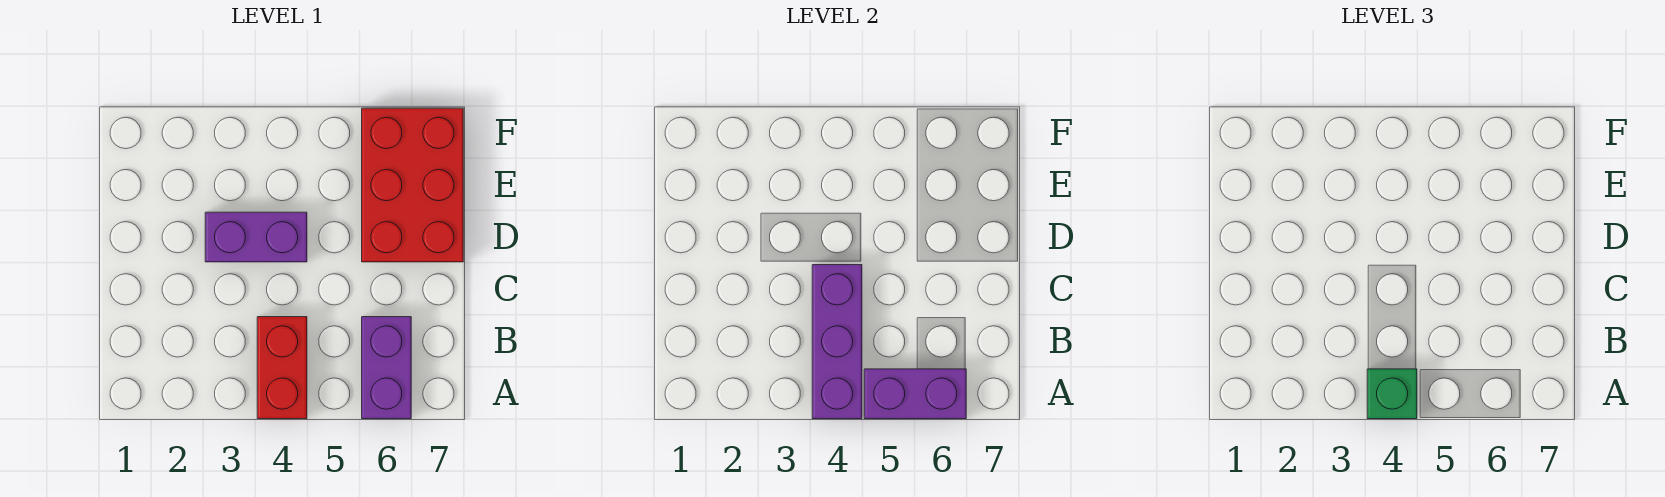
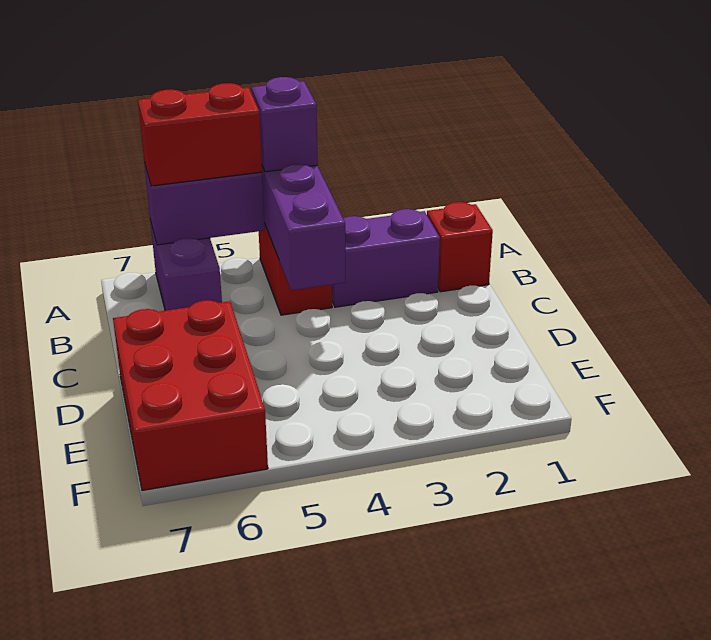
green 1x1 brick [1367,369,1417,419] -> purple 1x1 brick [252,77,318,172]
none -> red 1x2 brick [138,83,262,186]
none -> red 1x1 brick [427,202,493,292]
purple 1x2 brick [205,212,307,262] -> purple 1x2 brick moved to [332,209,440,307]

